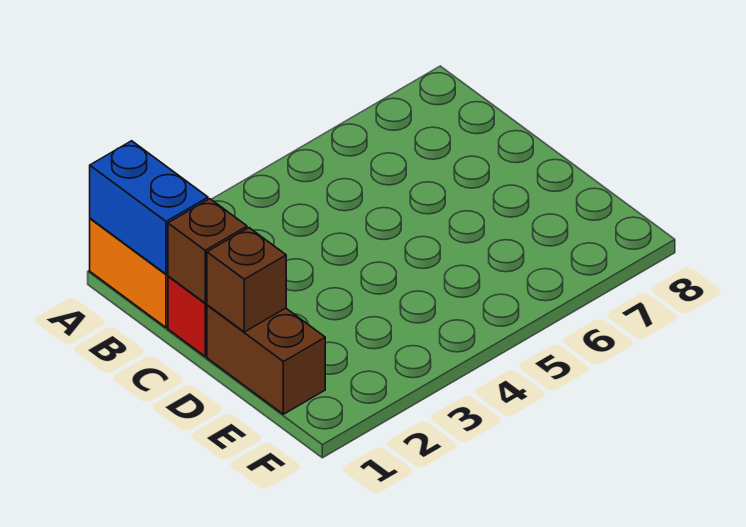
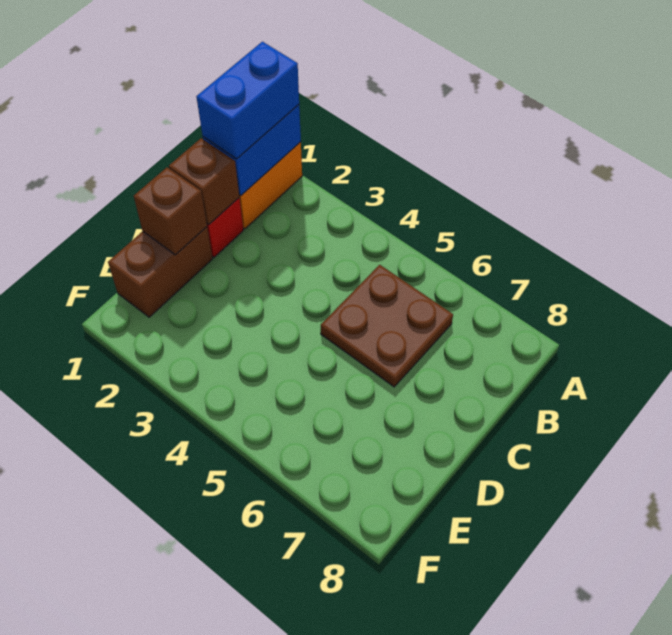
none -> blue 1x2 brick [196,42,299,159]
none -> brown 2x2 plate [321,265,453,387]

